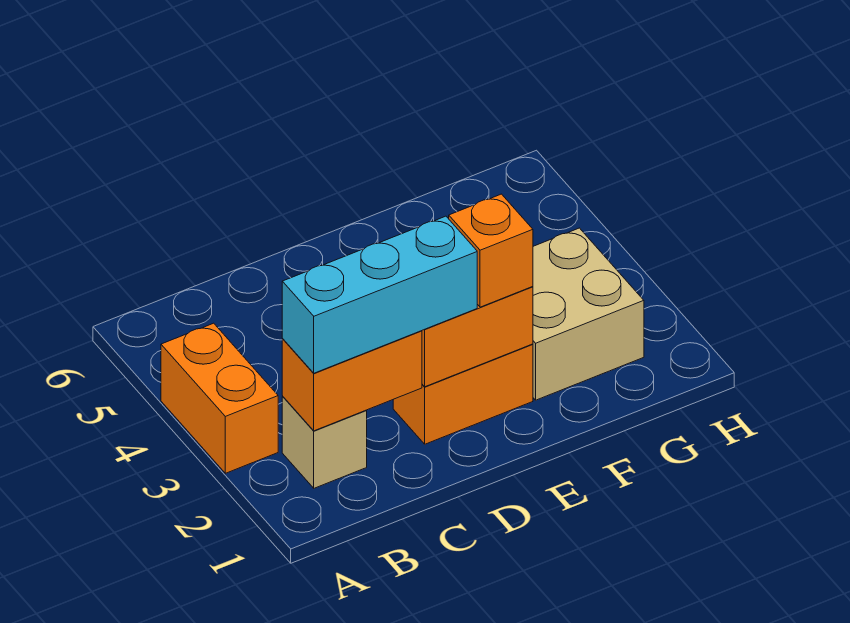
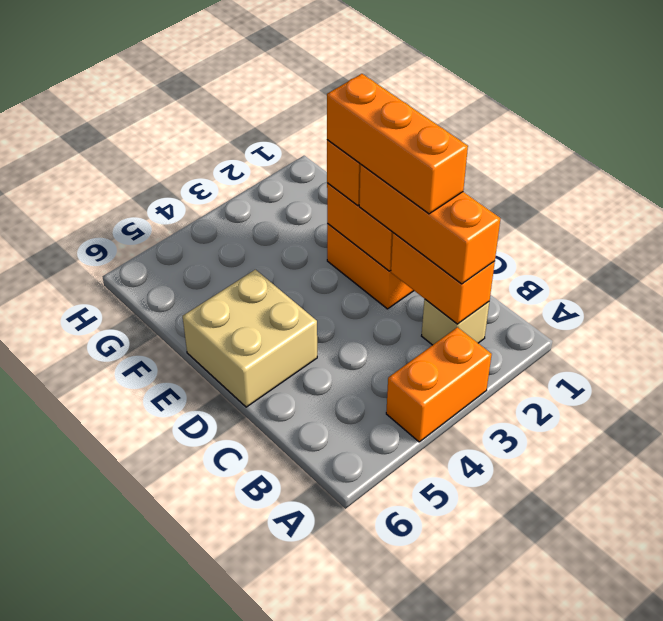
cyan 1x3 brick [282,216,477,373] -> orange 1x3 brick [359,165,500,284]
none -> orange 1x3 brick [327,74,468,214]
tan 2x2 brick [533,228,644,400] -> tan 2x2 brick moved to [183,270,317,407]

